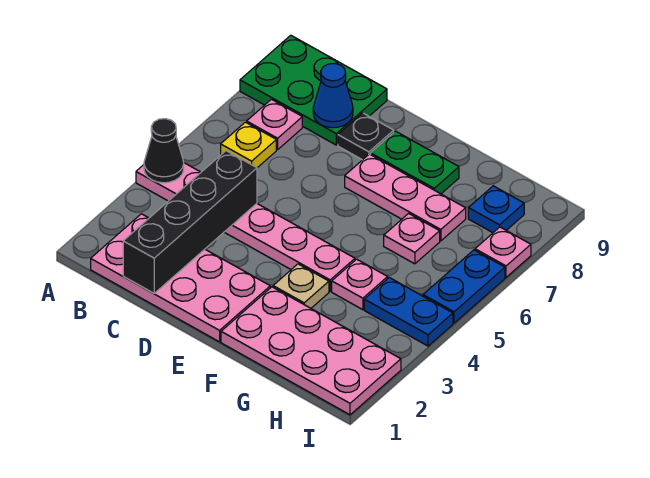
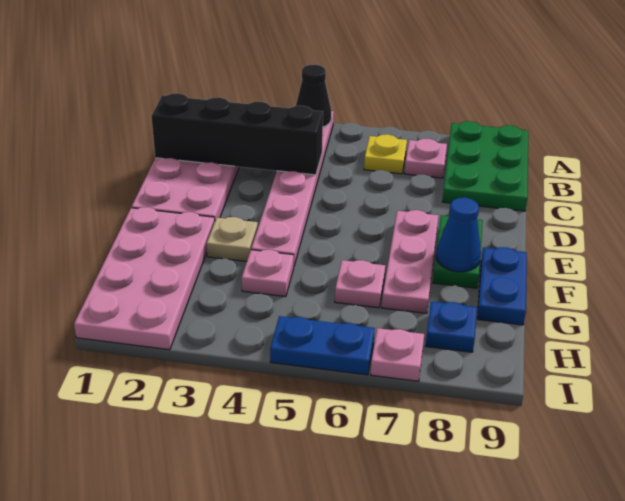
blue 1x1 cone [313,63,353,128] -> blue 1x1 cone moved to [436,197,481,272]
black 1x1 plate [338,113,394,160] -> none
blue 1x2 plate [364,278,453,346] -> blue 1x2 plate moved to [477,247,527,325]

